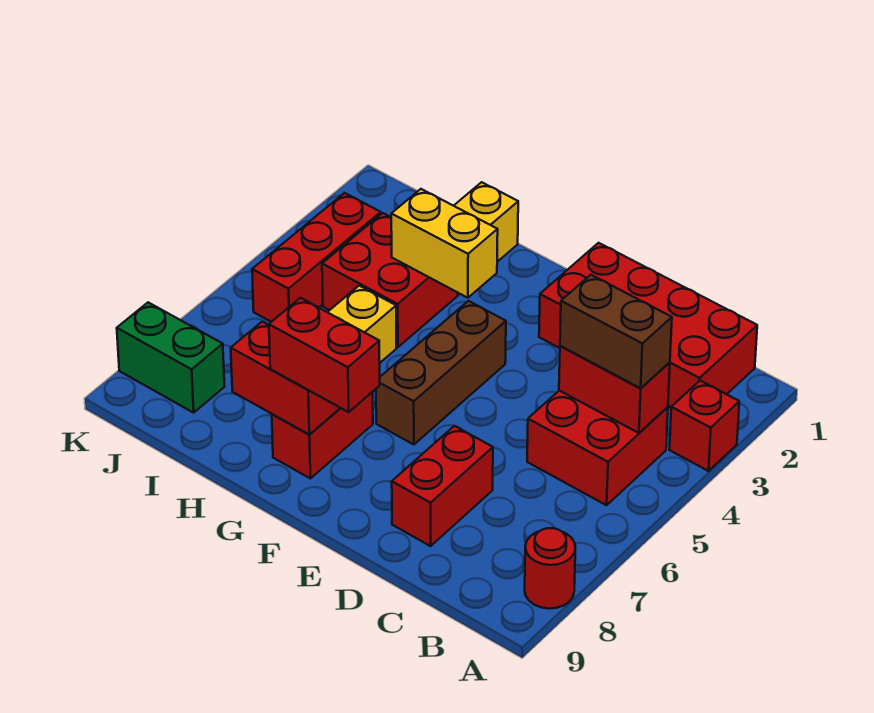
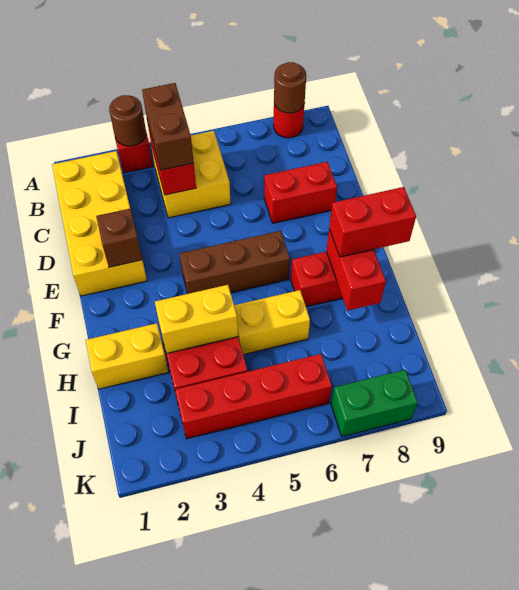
none -> brown 1x1 round brick [109,95,146,146]
none -> brown 1x1 round brick [274,62,306,113]
red 2x4 brick [539,243,757,407] -> yellow 2x4 brick [52,151,147,296]
red 2x2 brick [527,391,668,505] -> yellow 2x2 brick [152,131,231,218]
none -> brown 1x1 brick [96,209,142,267]
red 1x2 brick [269,298,380,412] -> red 1x2 brick turned to [329,187,416,257]
yellow 1x2 brick [391,189,498,298] -> yellow 1x2 brick turned to [155,285,238,353]
red 1x3 brick [252,193,381,322] -> red 1x4 brick [175,354,332,439]
green 1x2 brick [117,302,225,413] -> green 1x2 brick turned to [331,370,418,437]

